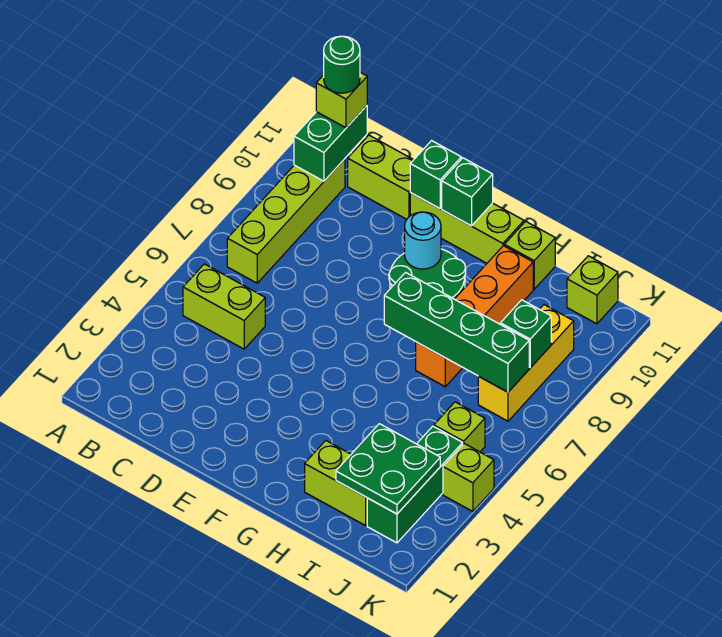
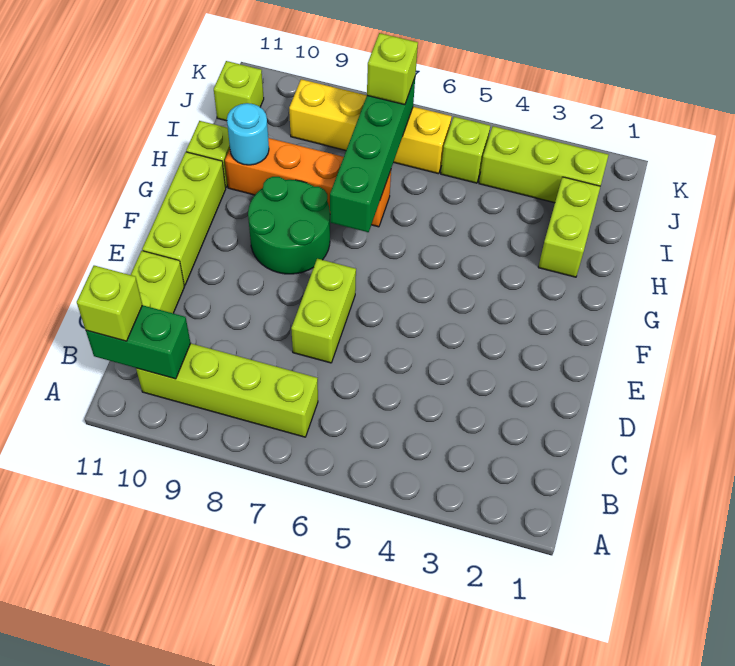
lime 1x2 brick [183,264,265,349] -> lime 1x2 brick moved to [291,259,356,363]
green 1x1 round brick [324,36,360,93] -> none
green 1x1 brick [410,141,461,209] -> none
cyan 1x1 round brick [405,212,441,269] -> cyan 1x1 round brick moved to [227,103,269,165]
green 1x1 brick [442,158,493,226] -> none
green 2x2 plate [336,424,440,514] -> none
green 1x3 brick [367,426,463,543] -> lime 1x3 brick [479,126,609,203]
yellow 1x3 brick [478,305,574,421] -> yellow 1x4 brick [289,79,452,174]
green 1x1 brick [500,300,551,368] -> none
lime 1x1 brick [443,444,494,511] -> lime 1x1 brick moved to [367,33,418,105]

